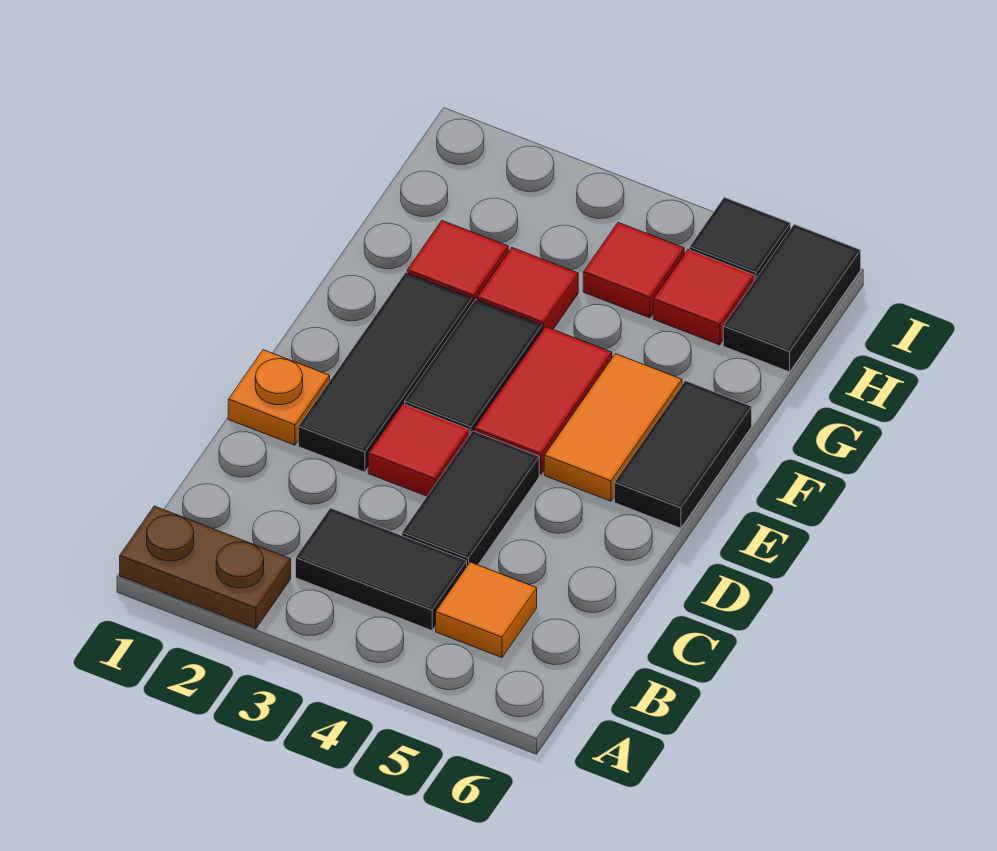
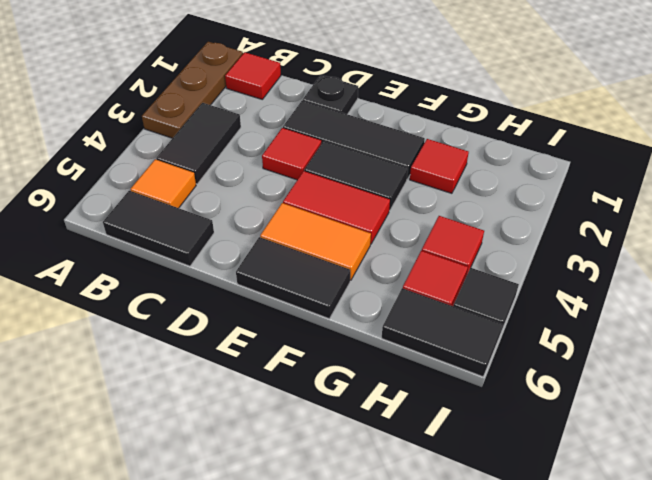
brown 1x2 plate [120,506,291,629] -> brown 1x3 plate [142,42,243,138]
black 1x2 tile [402,431,539,566] -> black 1x2 tile moved to [103,191,214,266]
orange 1x1 plate [228,350,330,445] -> black 1x1 plate [303,75,358,114]
red 1x1 tile [477,248,578,331] -> red 1x1 tile moved to [225,52,281,99]

